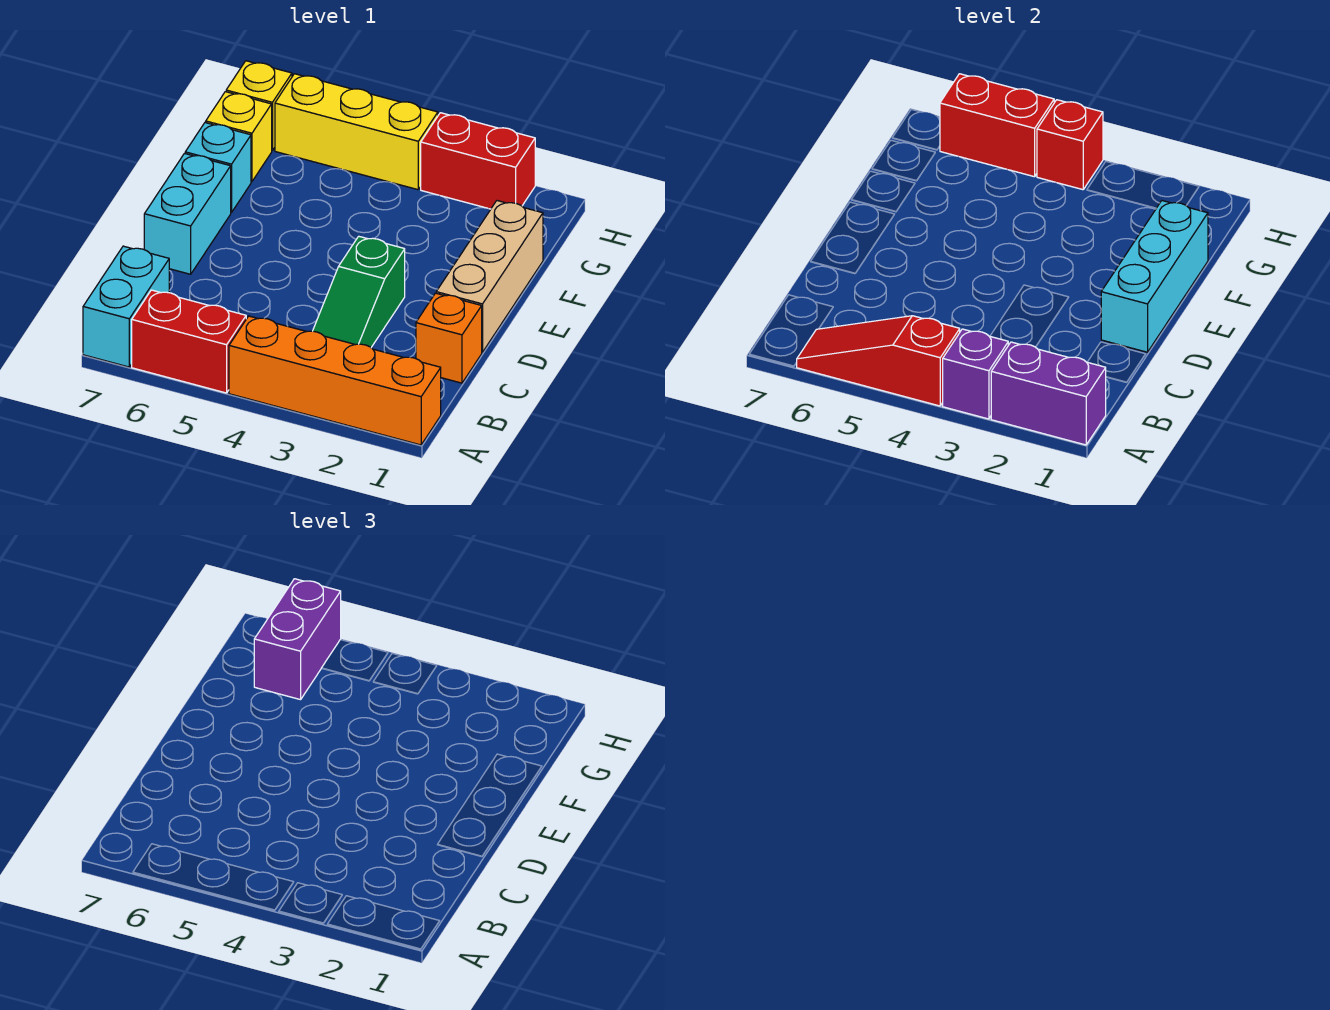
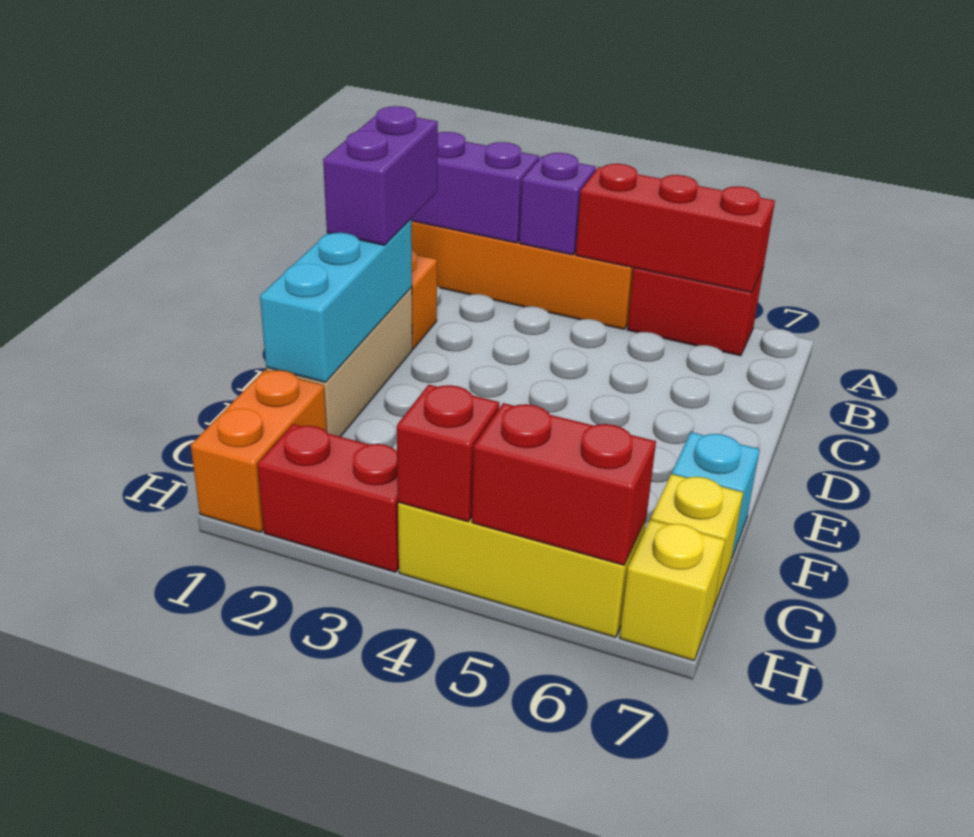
red 1x3 slope [796,316,960,406] -> red 1x3 brick [576,164,775,292]
cyan 1x2 brick [83,246,169,367] -> none
green 1x3 slope [313,236,405,347] -> none
cyan 1x2 brick [144,154,231,274] -> none
none -> orange 1x2 brick [191,370,327,532]
purple 1x2 brick [254,579,341,700] -> purple 1x2 brick moved to [323,106,438,245]

